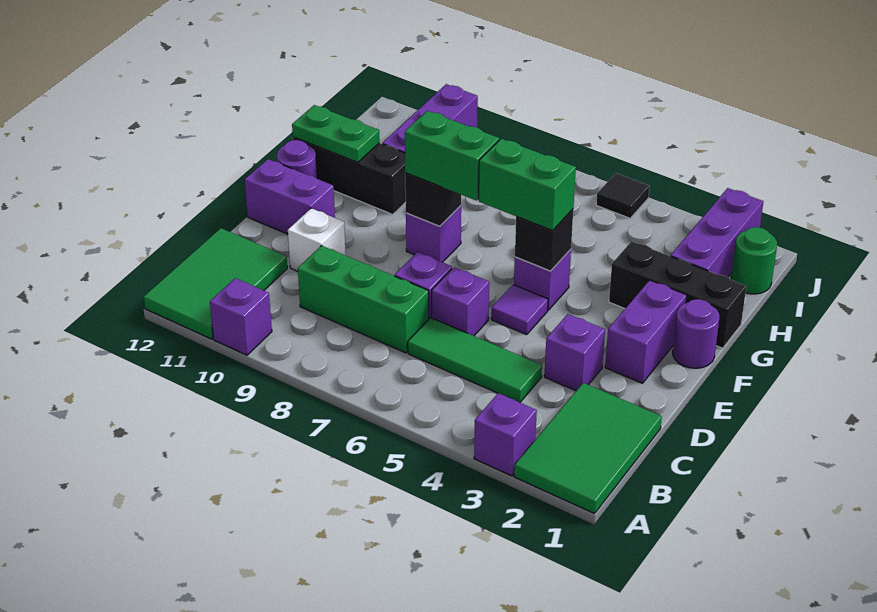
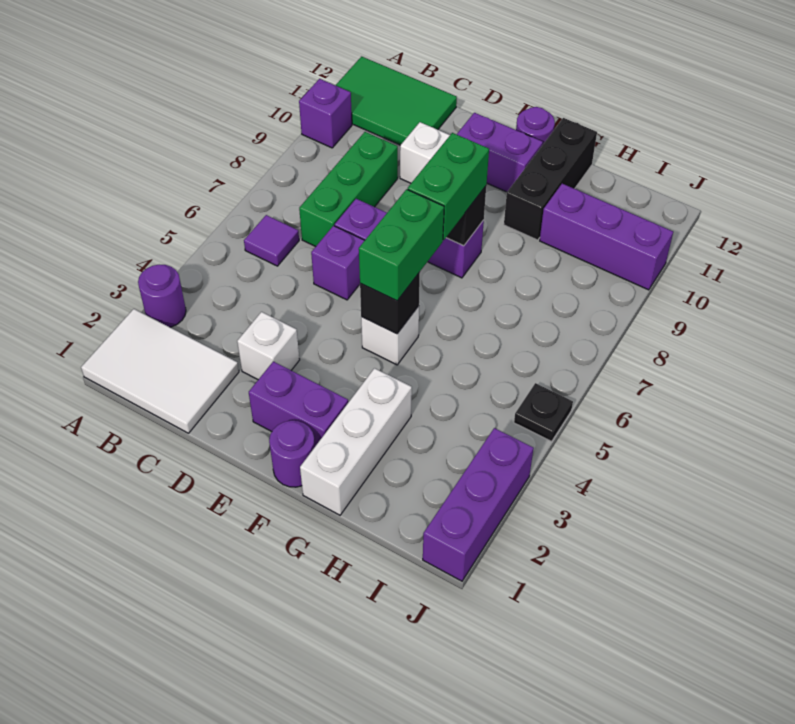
green 2x3 tile [514,383,662,514] -> white 2x3 tile [81,309,239,433]
purple 1x1 brick [474,393,537,476] -> purple 1x1 round brick [138,265,186,327]
green 1x3 tile [408,318,542,402] -> none
purple 1x1 brick [544,314,605,391] -> white 1x1 brick [237,312,300,380]
purple 1x1 tile [491,285,548,335] -> purple 1x1 tile moved to [244,215,299,266]
purple 1x2 brick [245,159,335,234] -> purple 1x2 brick turned to [457,113,543,192]
purple 1x1 brick [514,249,571,310] -> white 1x1 brick [361,306,419,365]
black 1x3 brick [609,241,746,348] -> white 1x3 brick [300,368,412,515]
green 1x2 plate [292,105,380,163] -> none
purple 1x3 brick [671,188,763,277] -> purple 1x3 brick turned to [423,428,534,581]
green 1x1 round brick [731,227,777,294] -> none
black 1x1 tile [596,173,650,218] -> black 1x1 plate [514,383,573,441]

